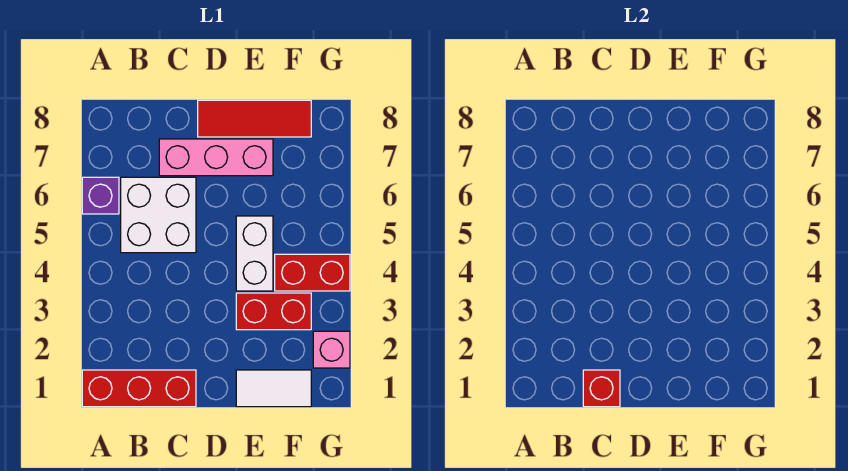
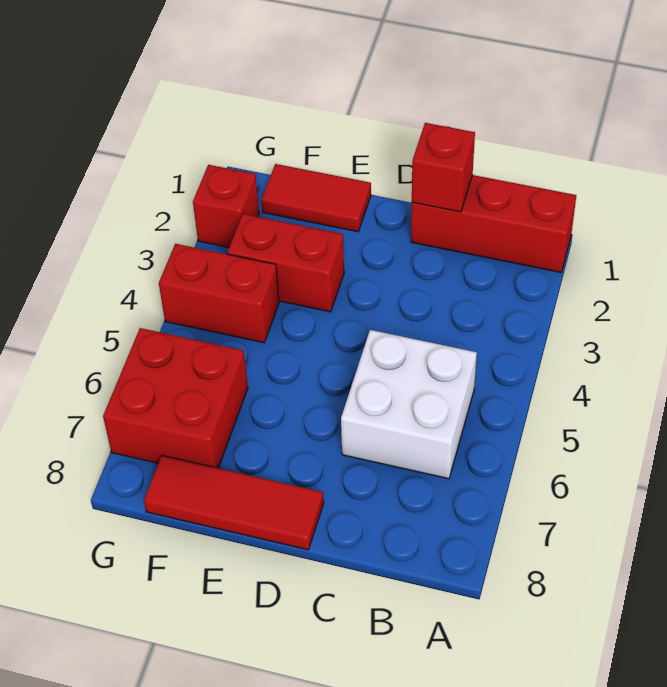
purple 1x1 brick [82,177,119,214] -> none
pink 1x3 brick [159,139,273,176] -> none
white 1x2 tile [236,370,311,407] -> red 1x2 tile [261,164,371,232]
white 1x2 brick [236,216,273,291] -> none
none -> red 2x2 brick [103,328,248,468]
pink 1x1 brick [313,331,350,368] -> red 1x1 brick [193,165,259,247]

